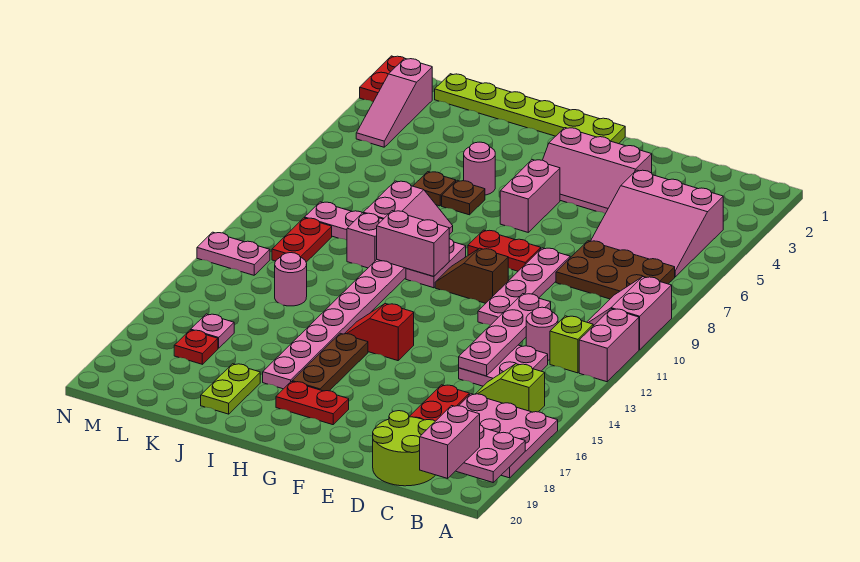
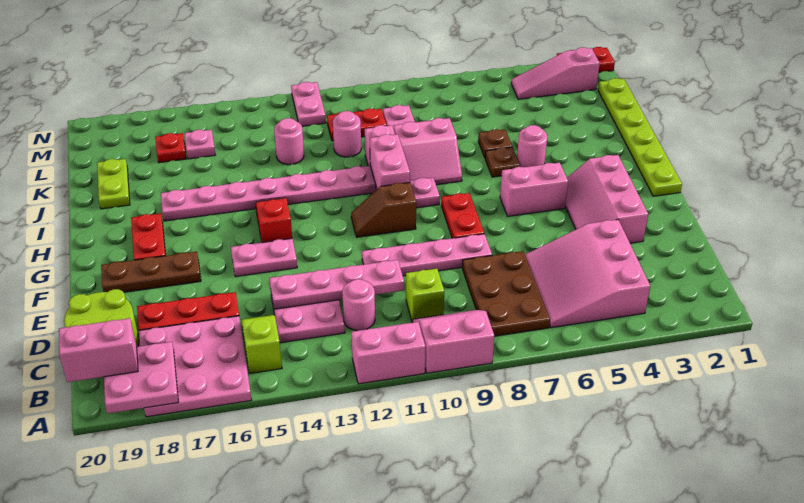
lime 1x1 brick [550,316,593,373] -> lime 1x1 brick moved to [406,269,444,322]
brown 1x2 slope [435,248,508,303] -> brown 1x2 slope turned to [351,182,416,237]
none -> pink 1x2 plate [231,238,297,277]
brown 1x3 plate [292,333,368,391] -> brown 1x3 plate moved to [101,252,201,292]
lime 1x2 plate [201,364,260,414] -> lime 1x2 plate turned to [97,159,130,209]
none -> pink 1x1 round brick [333,111,361,157]

